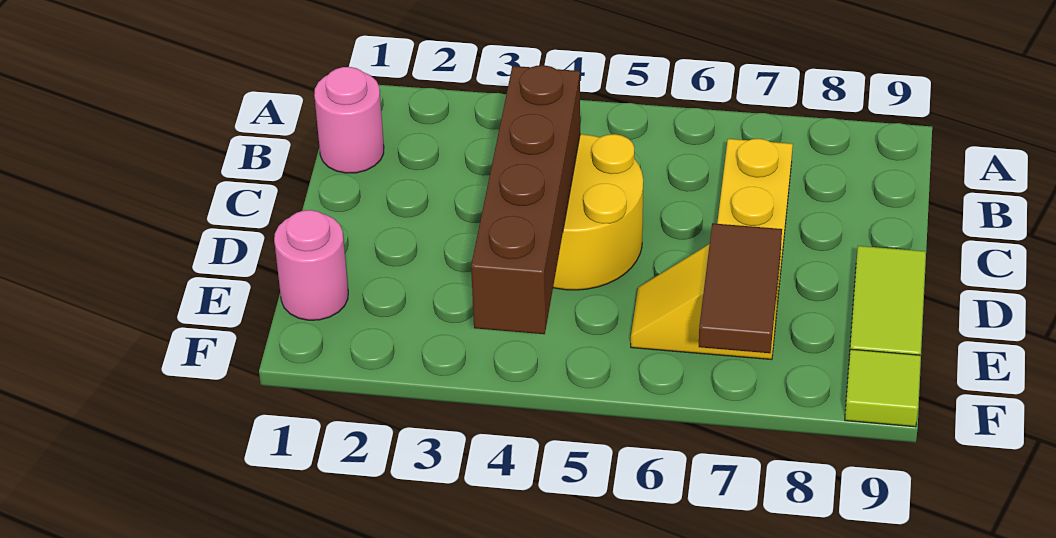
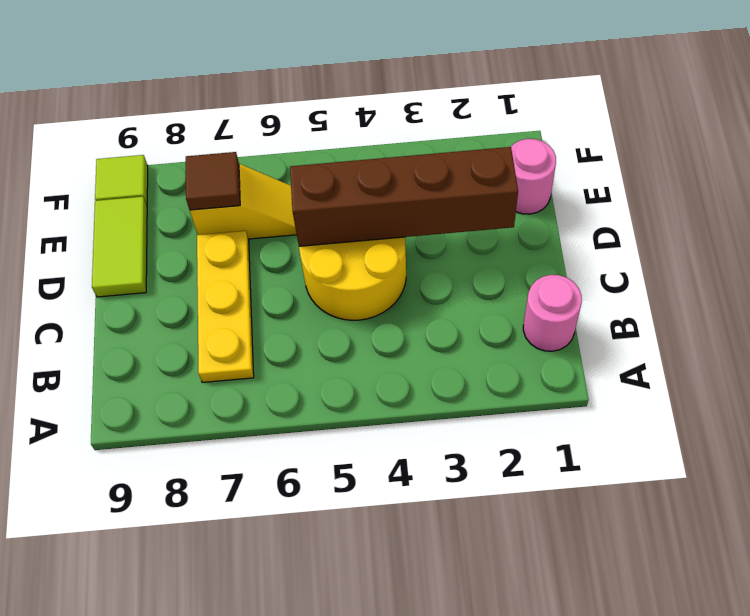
brown 1x4 brick [471,65,580,334] -> brown 1x4 brick turned to [290,147,518,246]
brown 1x2 tile [699,223,782,353] -> brown 1x1 tile [186,152,240,210]

